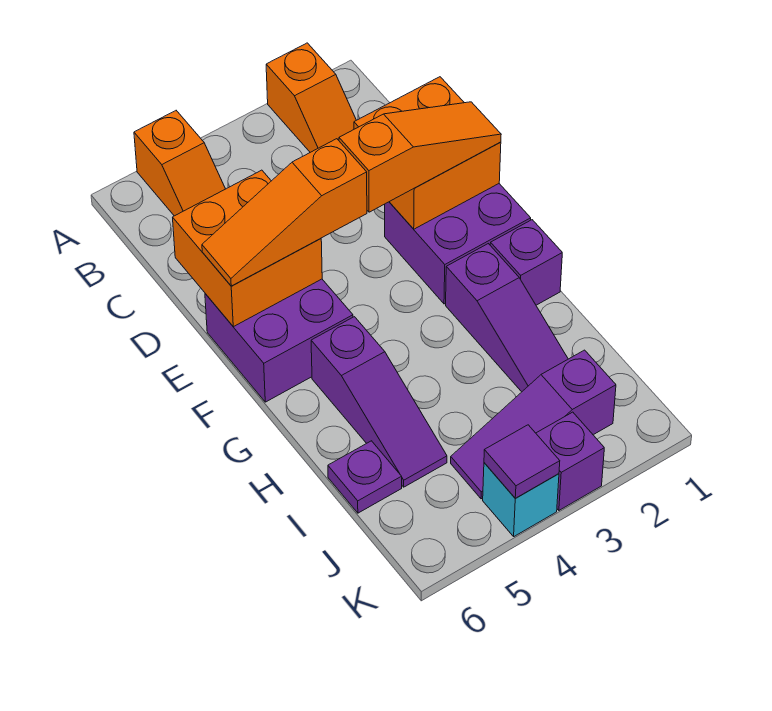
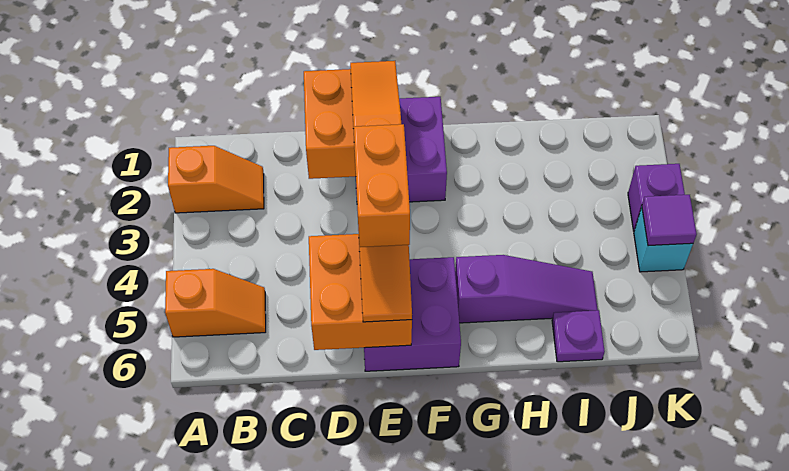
none -> orange 1x2 brick [354,124,410,247]
purple 1x1 brick [490,220,562,305] -> none
purple 1x3 slope [446,244,568,392] -> none
purple 1x3 slope [451,350,616,499] -> none

